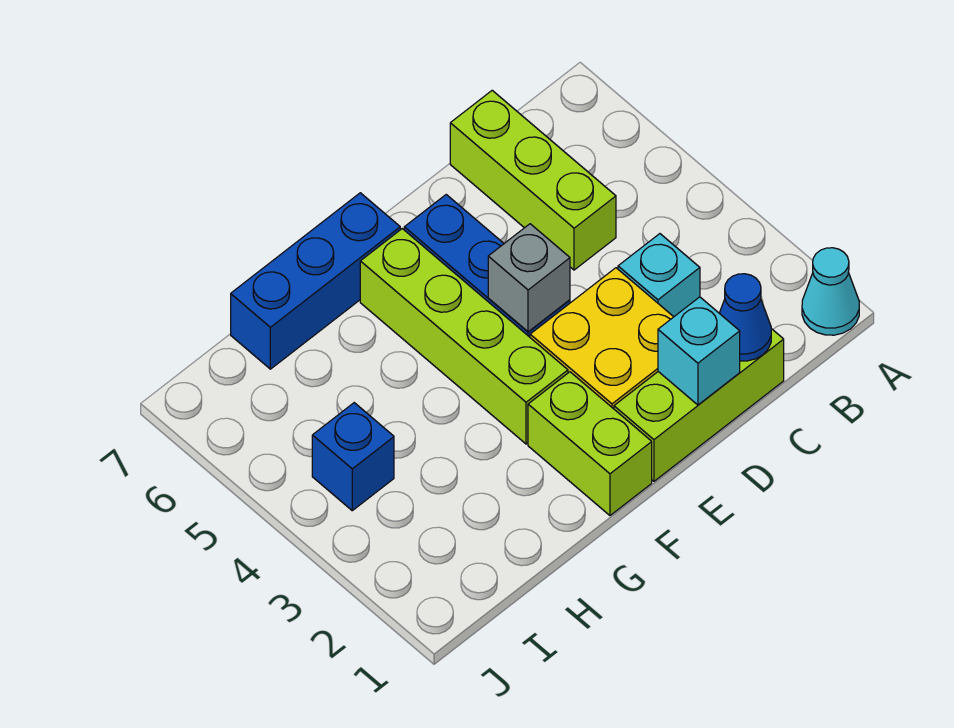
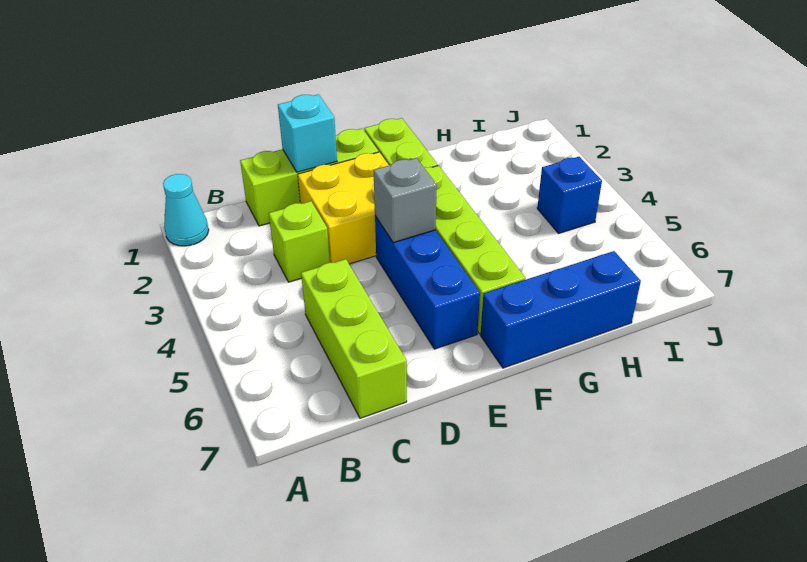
blue 1x1 cone [719,274,771,361] -> none
cyan 1x1 brick [618,234,700,317] -> lime 1x1 brick [269,201,330,282]

